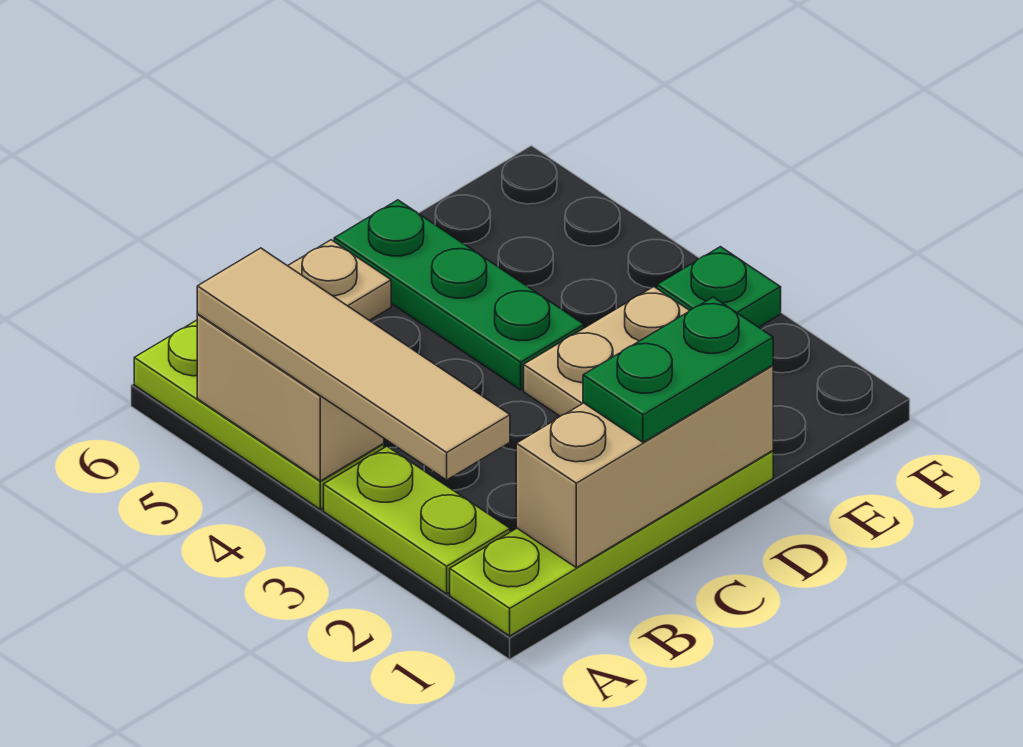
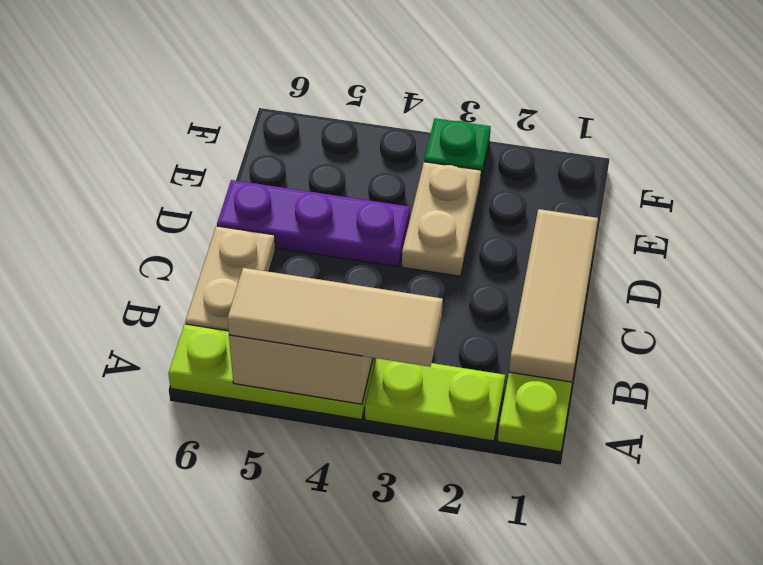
tan 1x4 tile [197,248,510,480] -> tan 1x3 tile [227,268,443,367]
tan 1x3 brick [516,365,773,568] -> tan 1x3 tile [509,209,598,382]
green 1x2 plate [583,297,773,442] -> none
green 1x3 plate [334,200,584,390] -> purple 1x3 plate [217,180,410,267]

